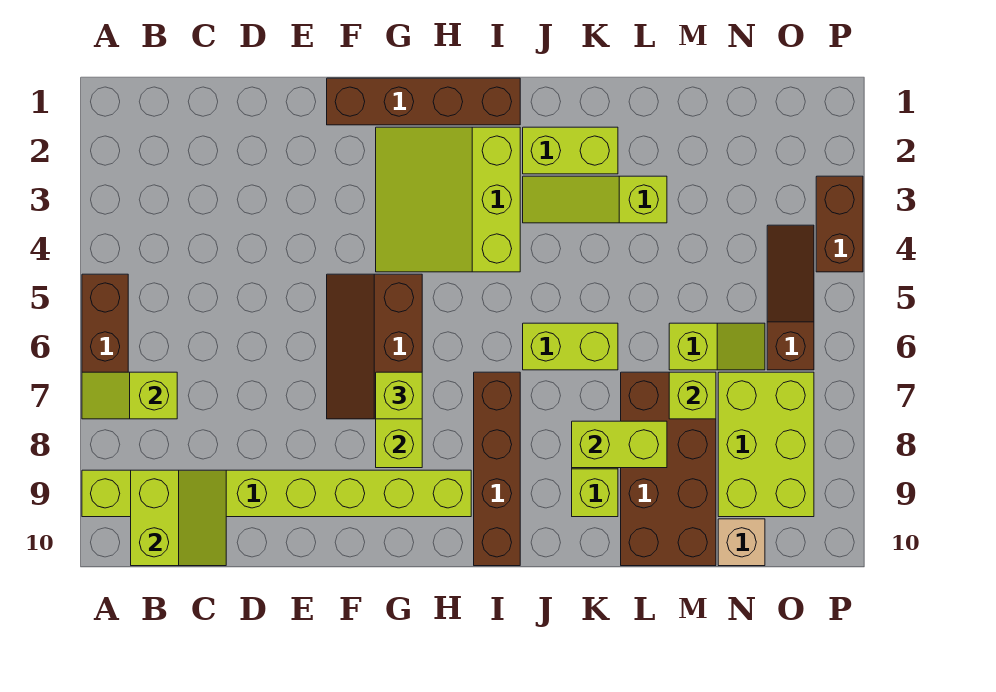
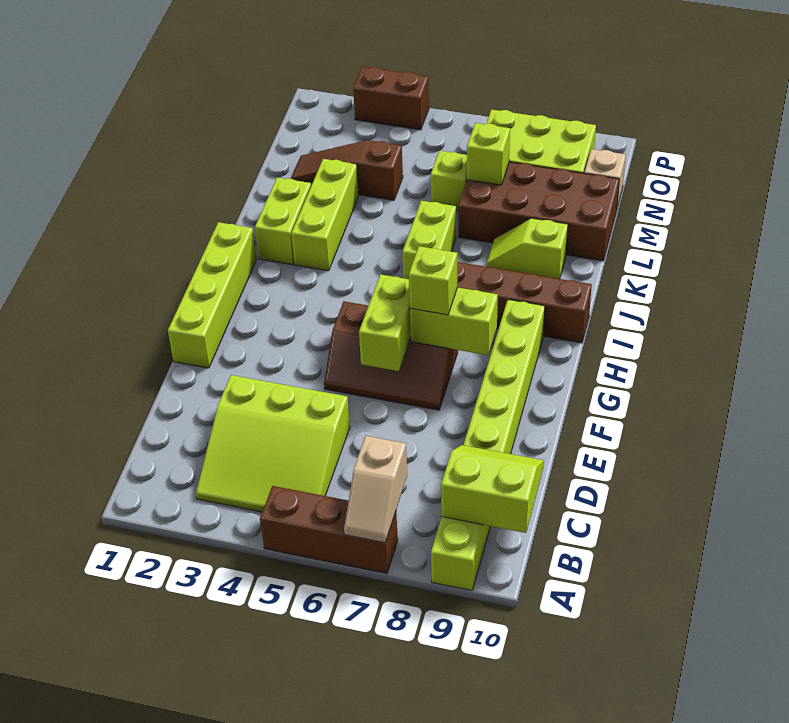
lime 1x2 slope [82,372,177,419] -> tan 1x2 slope [344,436,407,543]
brown 1x4 brick [327,78,520,125] -> lime 1x4 brick [168,222,256,368]
lime 3x3 slope [376,127,520,272] -> lime 3x3 slope moved to [196,375,350,512]
lime 1x3 slope [523,176,667,223] -> lime 1x3 brick [291,159,359,271]
lime 1x2 brick [572,421,667,468] -> lime 1x2 brick moved to [359,274,411,371]
brown 1x3 slope [767,225,814,370] -> brown 1x3 slope moved to [291,140,403,200]

